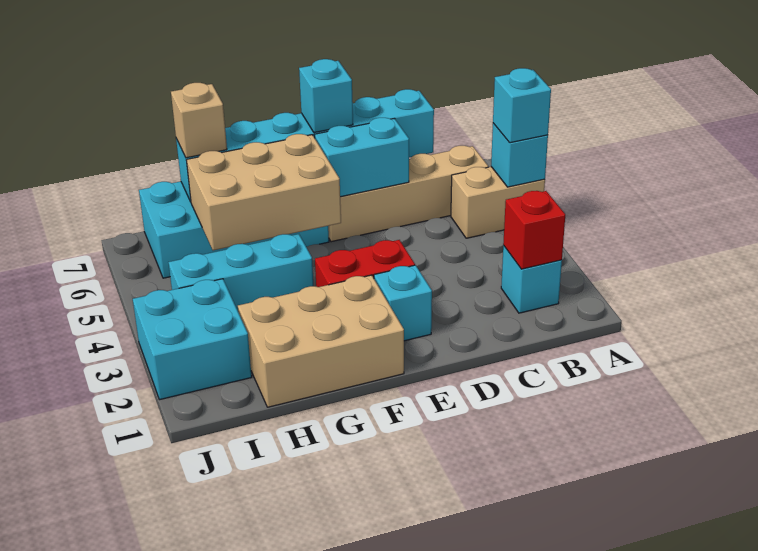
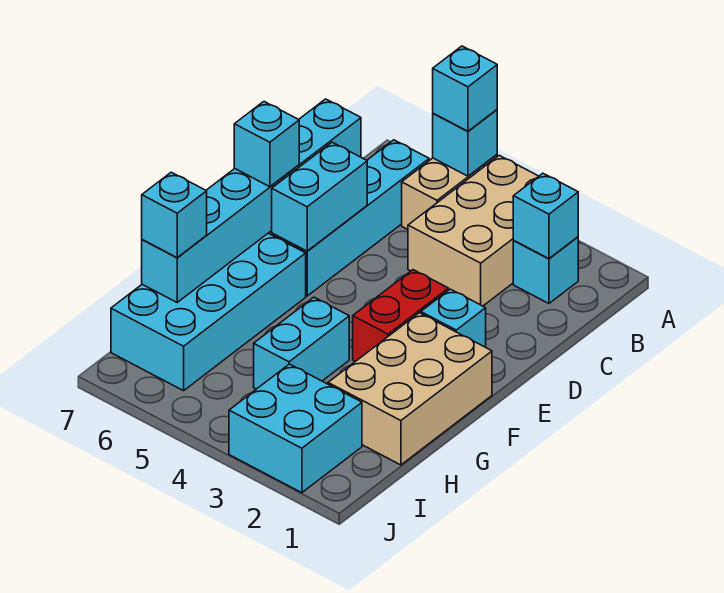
red 1x1 brick [503,191,565,269] -> cyan 1x1 brick [513,173,578,259]
tan 1x4 brick [328,146,488,242] -> cyan 1x4 brick [272,140,429,296]
tan 2x3 brick [186,134,341,250] -> tan 2x3 brick moved to [408,155,539,306]
cyan 1x3 brick [168,234,313,310] -> cyan 1x2 brick [254,297,349,389]
tan 1x1 brick [171,83,227,158] -> cyan 1x1 brick [142,172,207,258]

